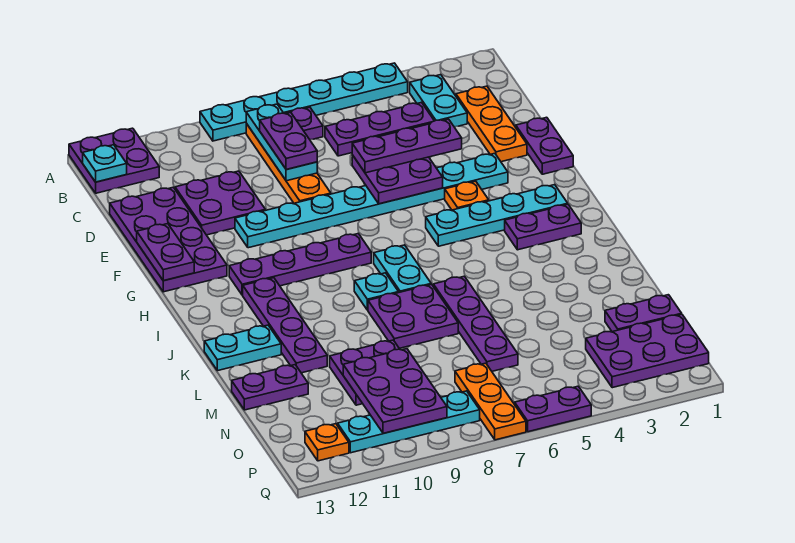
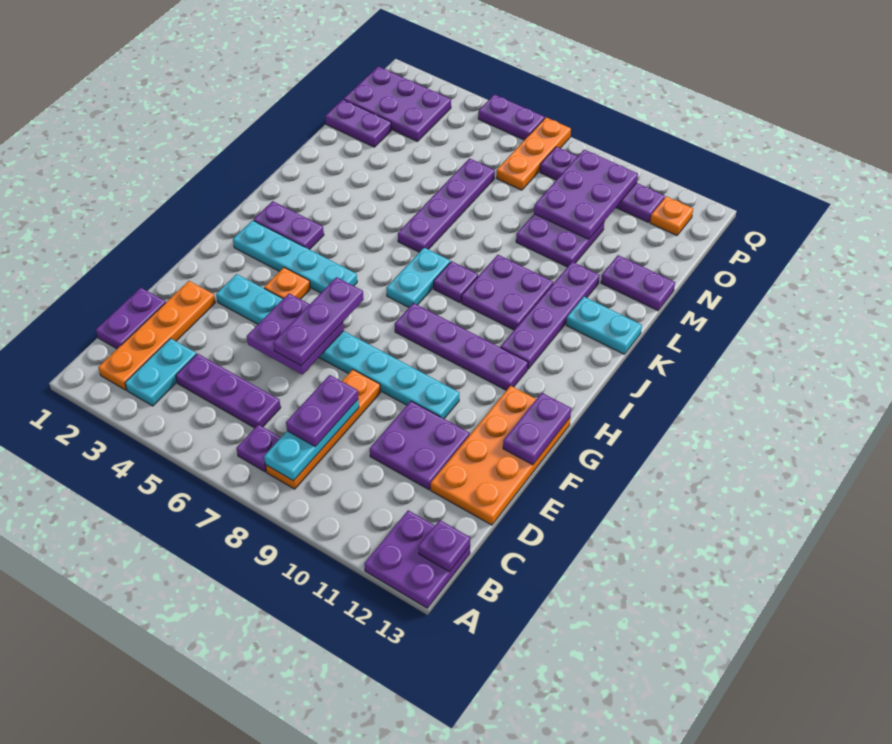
cyan 1x6 plate [200,63,408,141] -> none
cyan 1x1 plate [83,145,127,182] -> purple 1x1 plate [419,520,470,572]
orange 1x3 plate [456,86,527,162] -> orange 1x4 plate [98,281,215,390]
purple 2x4 plate [110,187,227,292] -> orange 2x4 plate [431,386,570,525]
purple 1x2 plate [516,117,573,174] -> purple 1x2 plate moved to [96,288,166,349]
purple 1x3 plate [352,119,462,173] -> purple 1x3 plate turned to [273,277,364,366]
cyan 1x1 plate [354,273,399,310] -> purple 1x1 plate [434,261,478,303]
purple 2x2 plate [368,284,458,348] -> purple 2x2 plate moved to [462,255,553,330]
cyan 1x4 plate [338,391,480,453] -> purple 1x4 plate [540,147,665,222]

